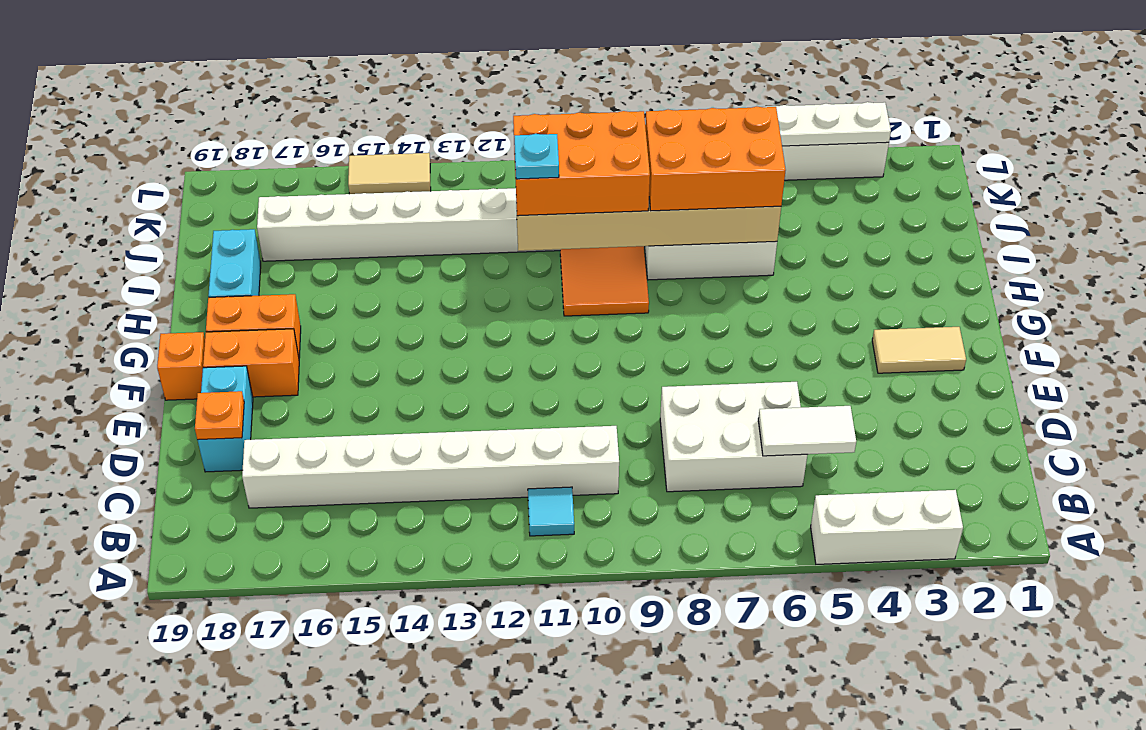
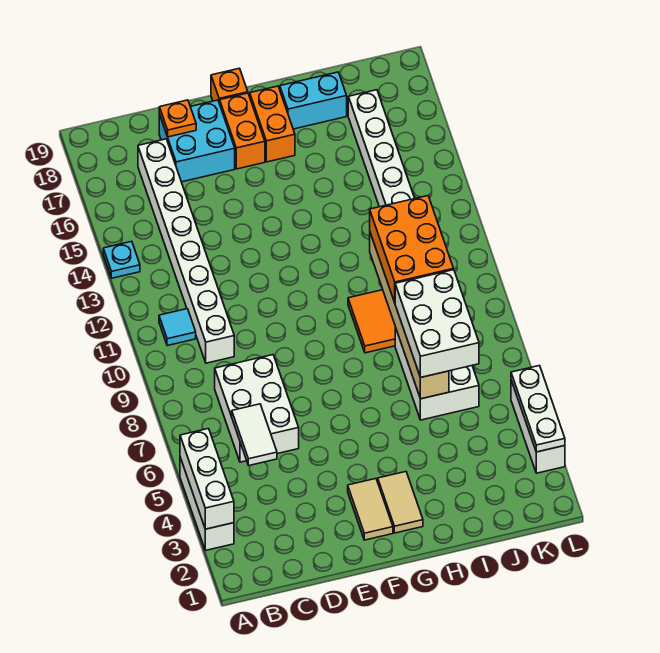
none -> white 1x3 brick [180,429,234,529]
cyan 1x2 brick [198,366,253,472] -> cyan 2x2 brick [159,100,235,182]
orange 2x3 brick [645,106,786,211] -> white 2x3 brick [395,270,479,378]
cyan 1x1 plate [514,134,559,179] -> cyan 1x1 plate moved to [103,241,140,278]
tan 1x2 tile [348,153,431,194] -> tan 1x2 tile moved to [378,472,423,533]

